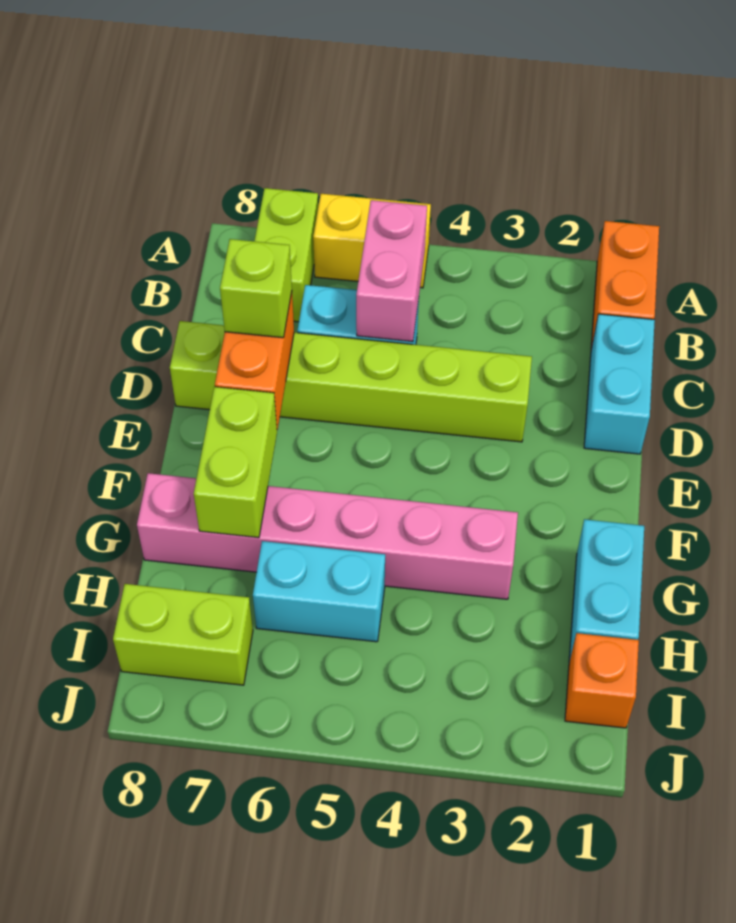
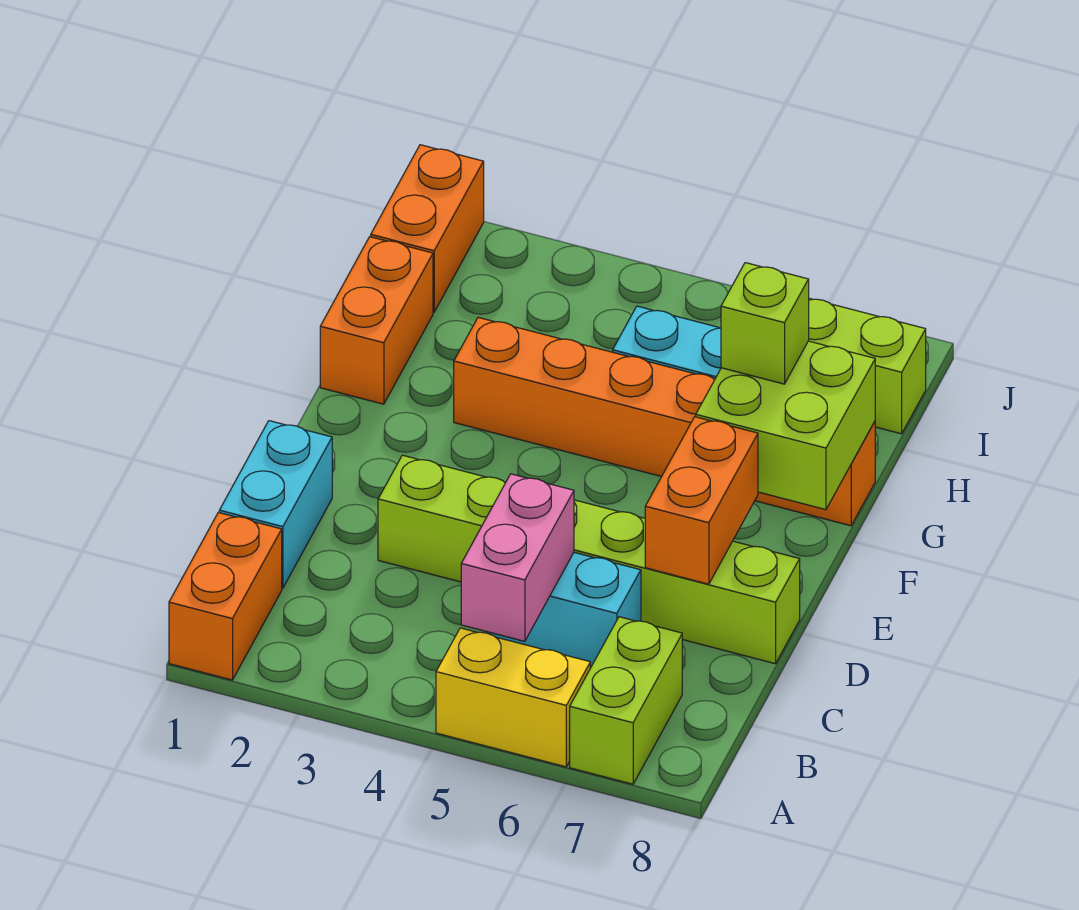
lime 1x1 brick [220,239,292,338] -> lime 1x1 brick moved to [721,263,809,384]
lime 1x2 brick [194,387,277,538] -> lime 2x2 brick [696,341,875,510]
cyan 1x2 brick [569,519,644,663] -> orange 1x2 brick [320,237,433,404]
pink 1x6 brick [137,473,518,599] -> orange 1x6 brick [454,317,875,526]
orange 1x1 brick [565,633,639,728] -> orange 1x2 brick [371,145,484,312]

